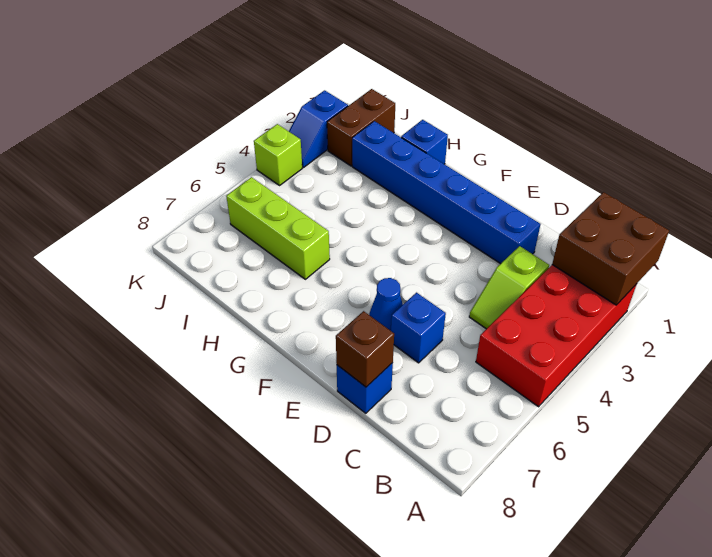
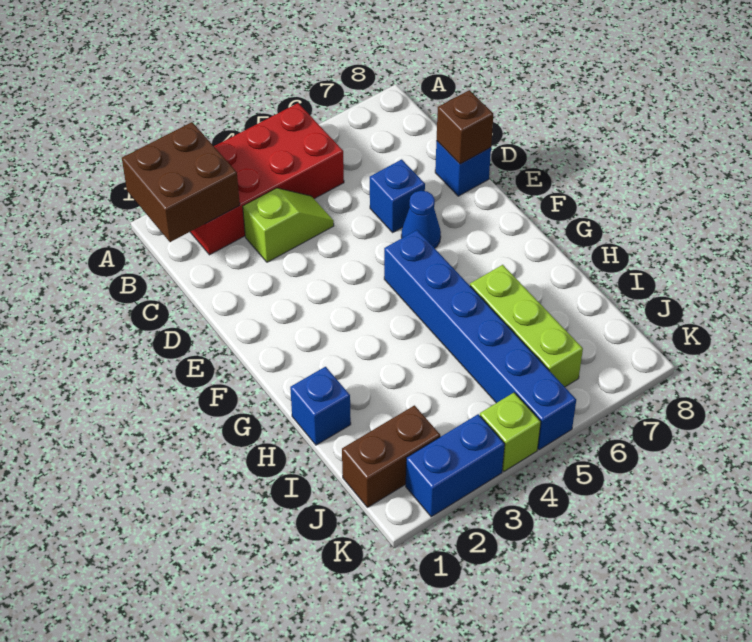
blue 1x6 brick [352,121,541,264] -> blue 1x6 brick moved to [384,230,576,450]
blue 1x2 slope [289,90,348,168] -> blue 1x2 brick [406,414,505,517]

